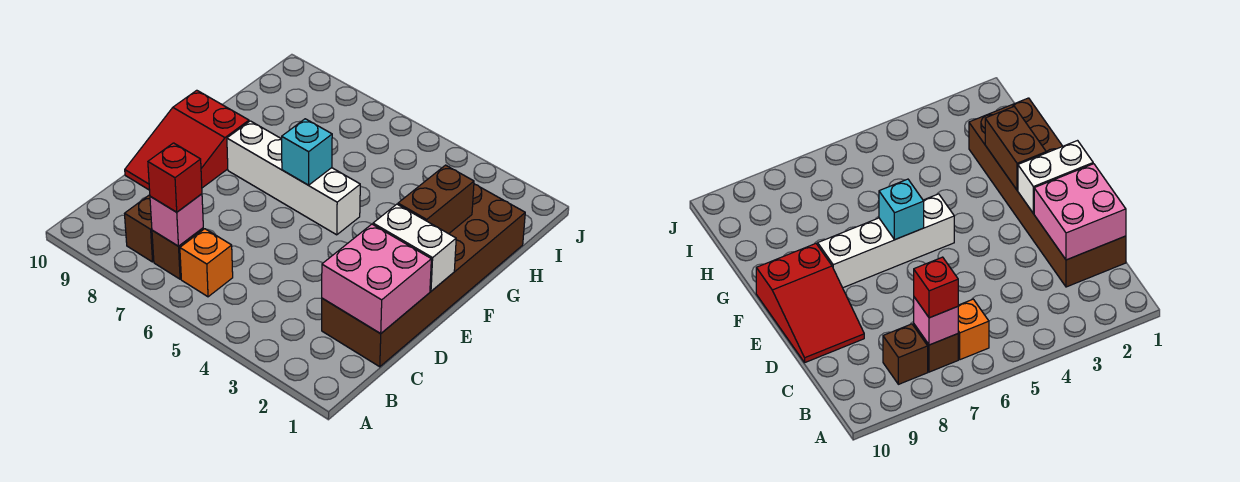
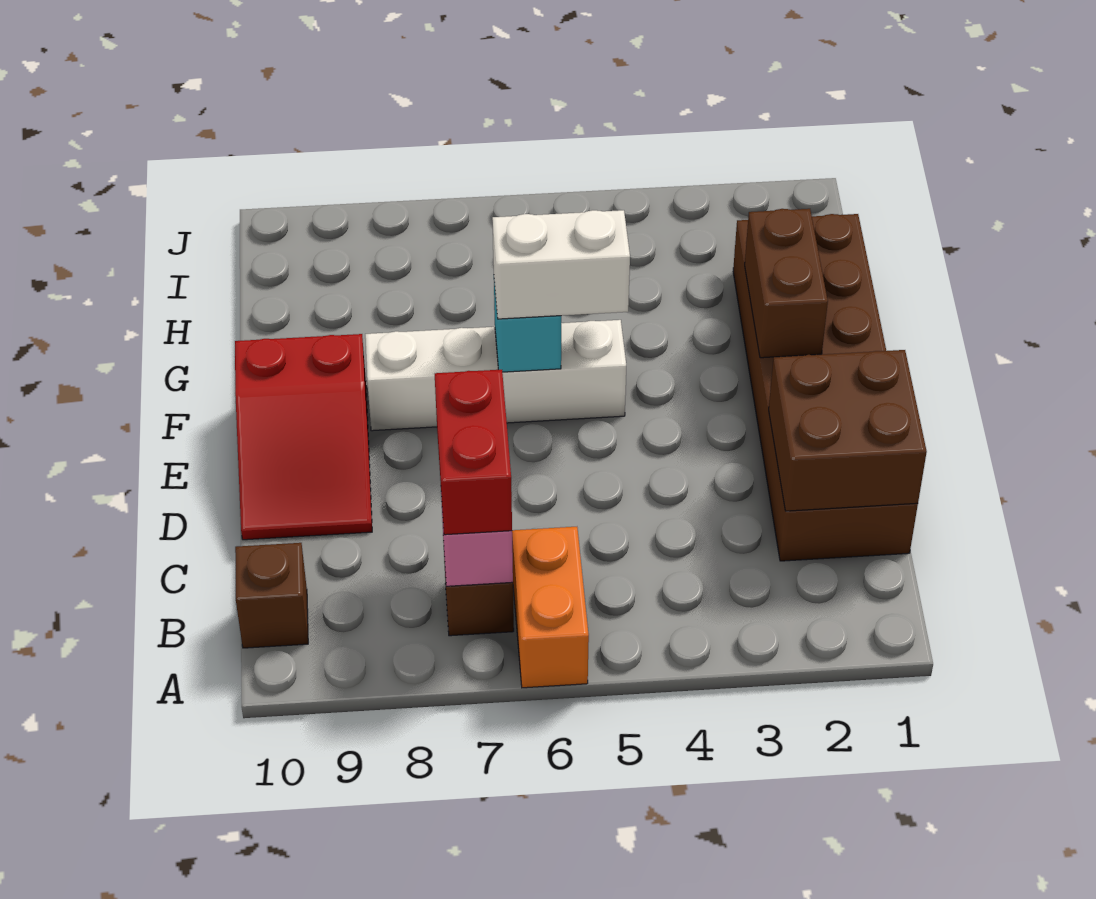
orange 1x1 brick [180,229,233,297] -> orange 1x2 brick [512,527,589,688]
red 1x1 brick [148,143,202,212] -> red 1x2 brick [435,369,512,535]
brown 1x1 brick [125,195,154,262] -> brown 1x1 brick moved to [235,543,308,648]
pink 2x2 brick [322,224,431,334] -> brown 2x2 brick [769,350,927,511]
white 1x2 brick [373,204,456,291] -> white 1x2 brick moved to [492,210,630,319]

